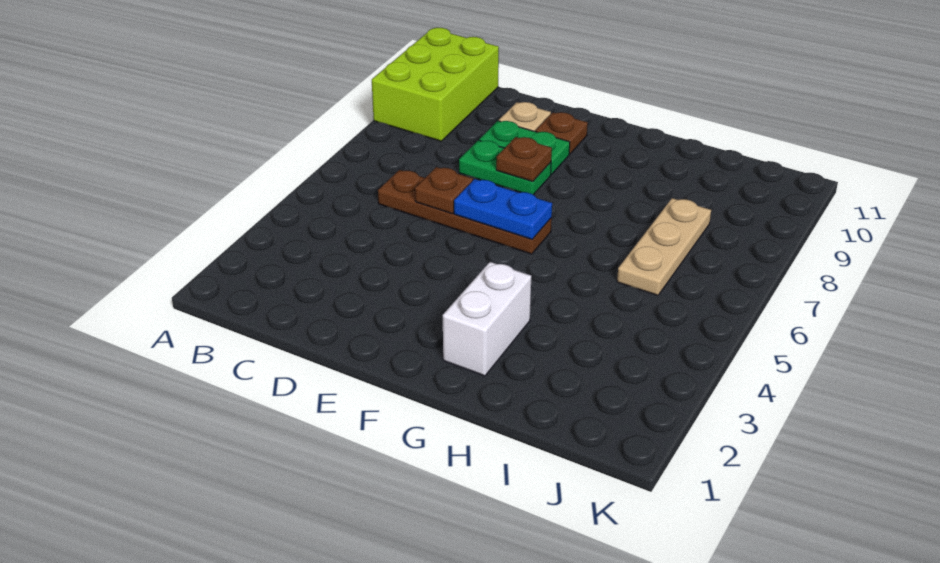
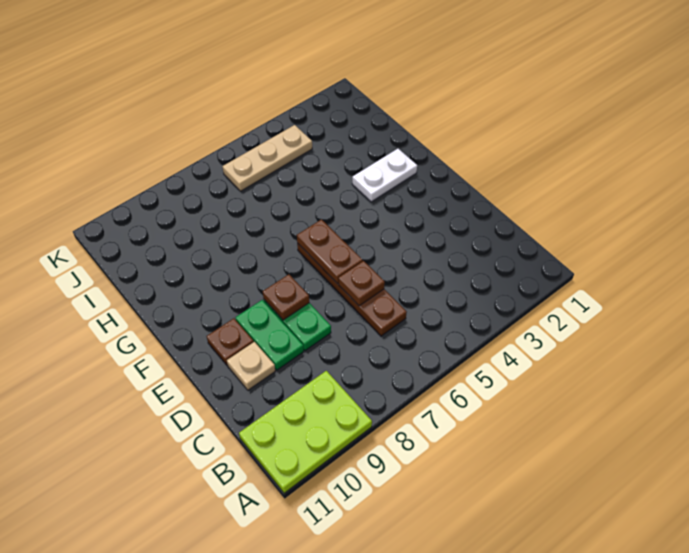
lime 2x3 brick [372,28,499,141] -> lime 2x3 plate [239,371,372,493]
blue 1x2 plate [454,179,552,239] -> brown 1x2 plate [297,219,363,284]
white 1x2 brick [443,262,531,376] -> white 1x2 plate [352,149,417,202]
tan 1x3 plate [617,198,711,295] -> tan 1x3 plate moved to [222,125,312,191]

